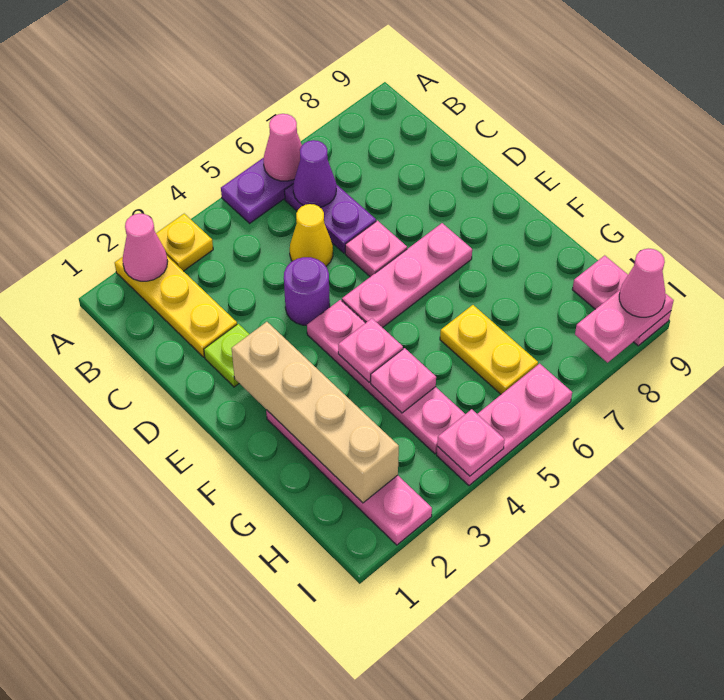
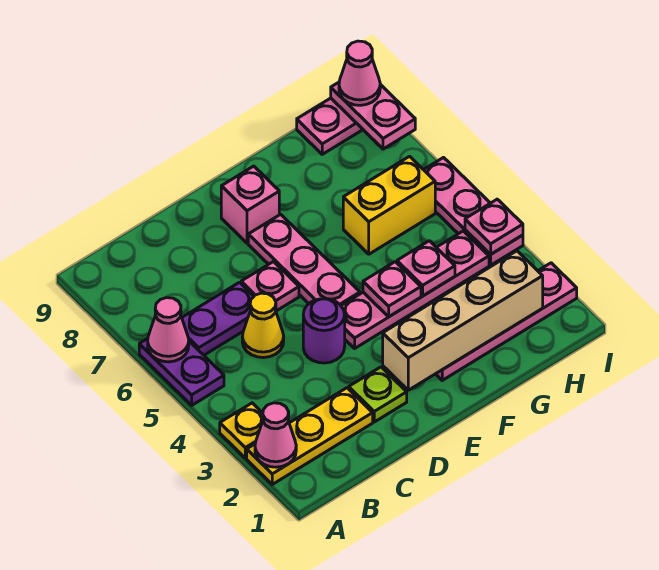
purple 1x1 cone [293,140,336,207] -> none
none -> pink 1x1 brick [221,166,279,243]
yellow 1x2 plate [440,305,538,394] -> yellow 1x2 brick [343,156,435,254]

